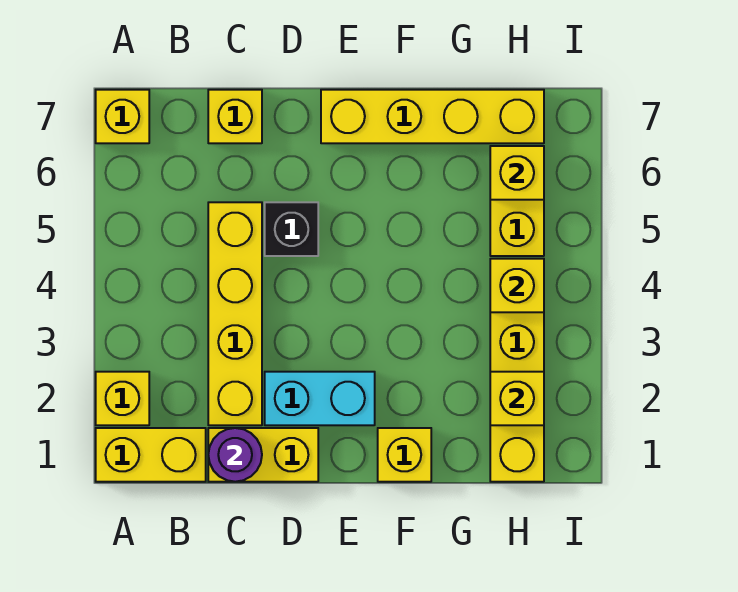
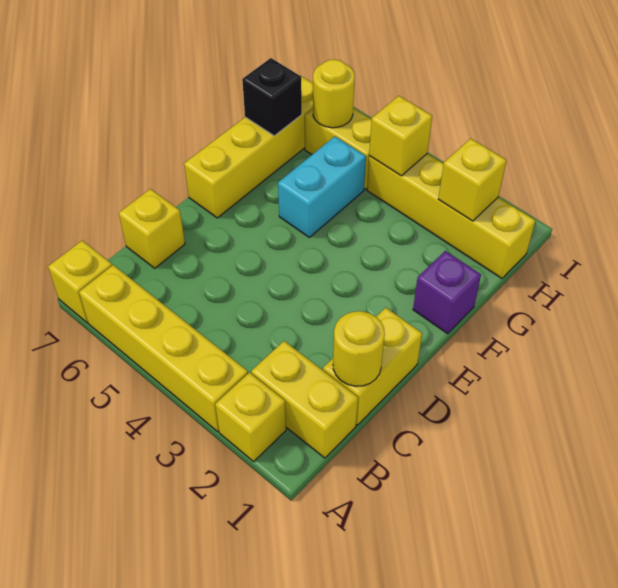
yellow 1x2 brick [96,428,206,482] -> yellow 1x2 brick turned to [251,341,358,458]
purple 1x1 round brick [208,428,262,482] -> yellow 1x1 round brick [333,311,385,386]
yellow 1x4 brick [208,202,262,425] -> yellow 1x4 brick moved to [79,265,248,432]
cyan 1x2 brick [265,372,375,425] -> cyan 1x2 brick moved to [278,136,366,237]
black 1x1 brick [265,202,318,256] -> black 1x1 brick moved to [242,58,302,136]
yellow 1x1 brick [378,428,431,482] -> purple 1x1 brick [413,251,481,334]
yellow 1x1 brick [490,146,544,200] -> yellow 1x1 round brick [313,60,355,128]

